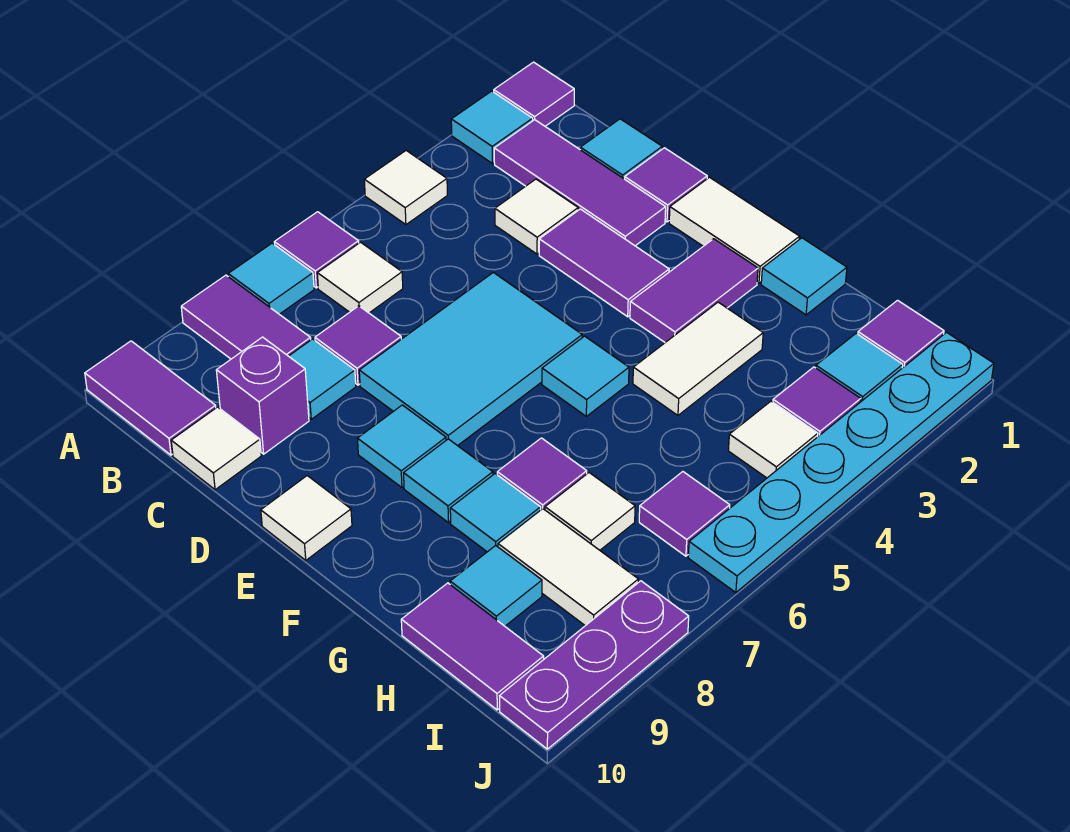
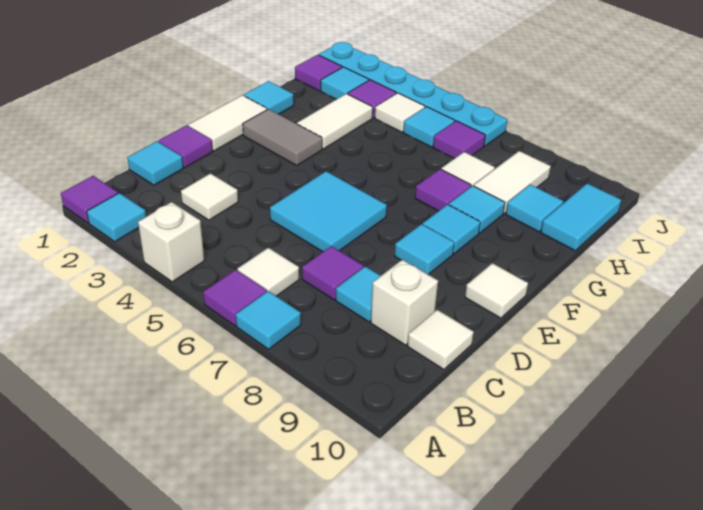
white 1x1 tile [364,151,447,225] -> white 1x1 brick [138,202,204,282]
purple 1x2 tile [181,275,311,359] -> none
purple 1x2 tile [85,341,216,455] -> none
purple 1x3 tile [494,120,666,246] -> none
purple 1x1 brick [216,337,309,454] -> white 1x1 brick [371,260,438,345]
purple 1x2 tile [539,209,669,317] -> none
cyan 2x3 tile [359,272,582,446] -> cyan 2x2 tile [270,171,387,252]
purple 1x2 tile [630,239,758,342] -> grey 1x2 tile [243,109,322,166]
cyan 1x1 tile [542,336,629,416] -> cyan 1x1 tile moved to [403,107,455,147]
white 1x2 tile [633,302,763,415] -> white 1x2 tile turned to [297,94,373,149]
purple 1x2 tile [401,583,544,710] -> cyan 1x2 tile [541,183,621,251]
purple 1x3 plate [500,581,689,749] -> none

